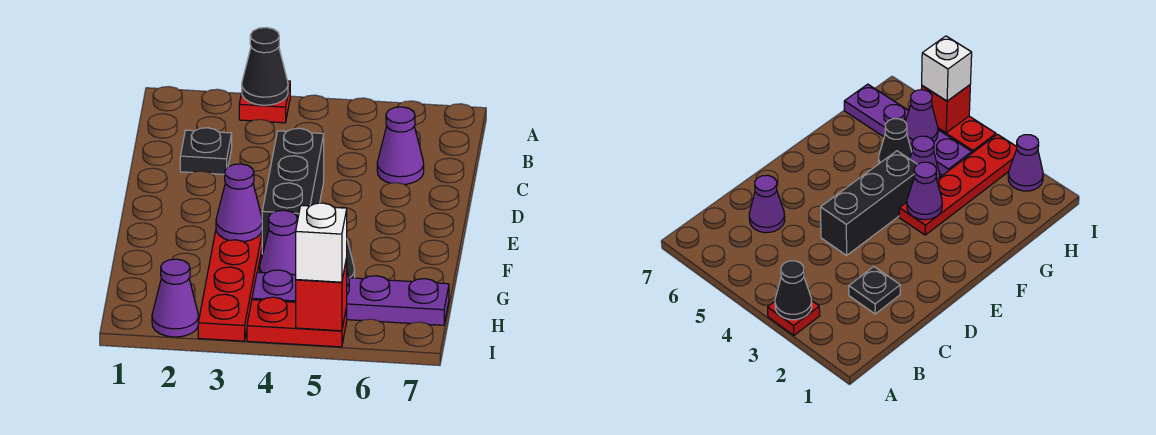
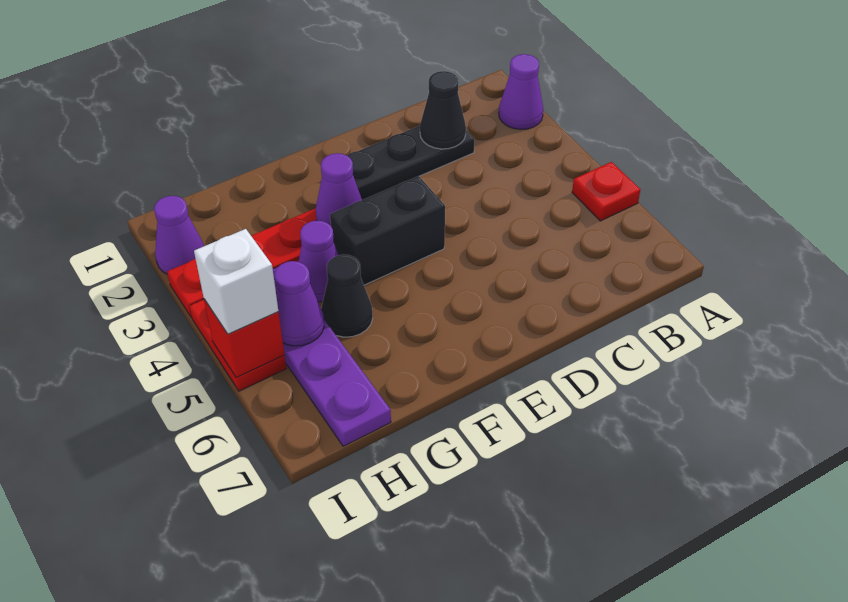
red 1x1 plate [239,81,290,123] -> red 1x1 plate moved to [572,162,640,221]
black 1x1 cone [242,27,288,105] -> black 1x1 cone moved to [420,71,466,149]
black 1x1 plate [180,128,232,174] -> black 1x3 plate [347,126,474,200]
purple 1x1 cone [377,107,424,185] -> purple 1x1 cone moved to [499,54,543,130]
black 1x3 brick [262,128,324,254] -> black 1x2 brick [330,176,445,285]

